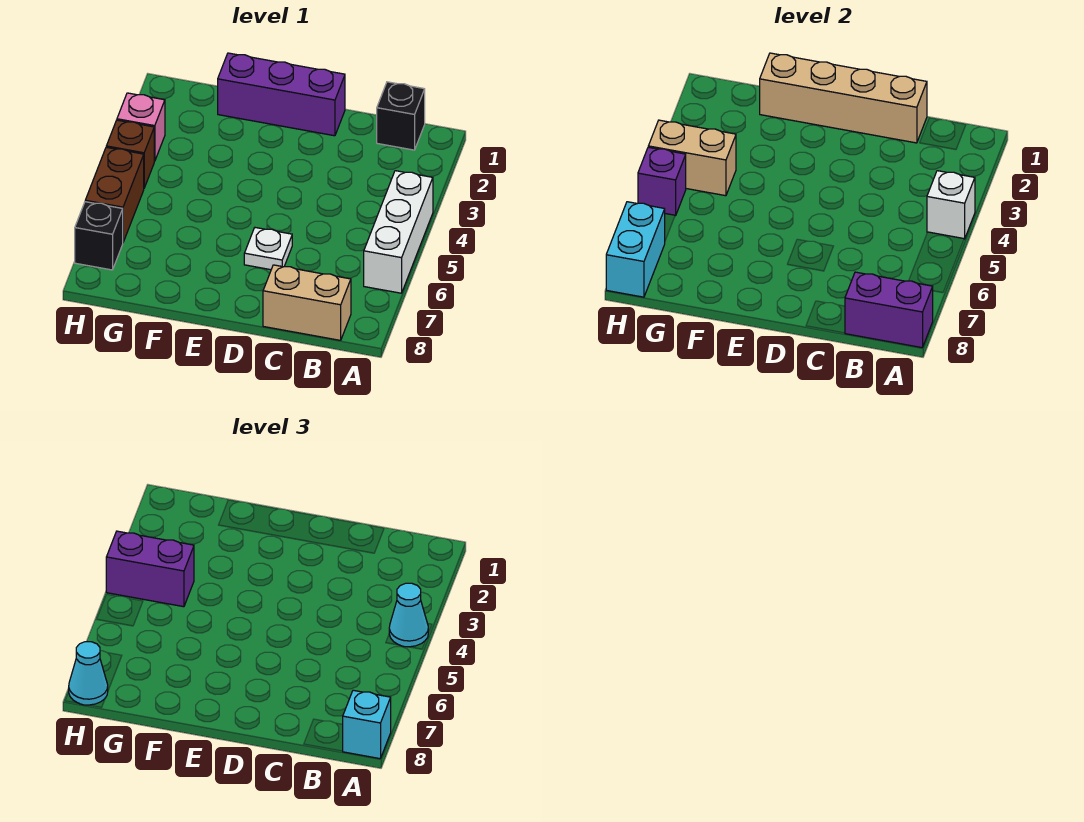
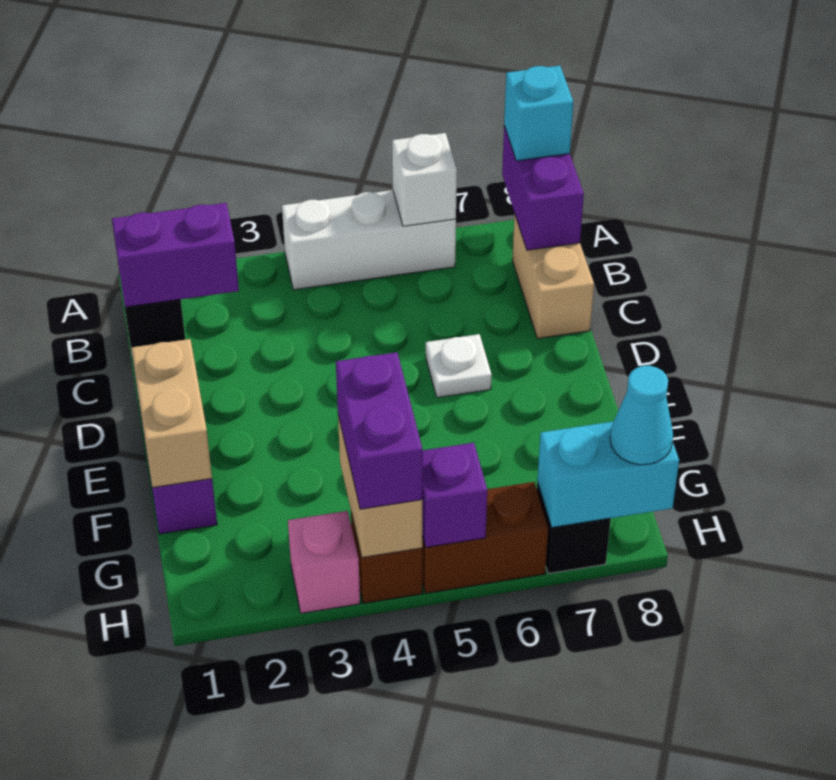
white 1x1 brick [927,171,975,239] -> white 1x1 brick moved to [392,133,457,226]
cyan 1x1 cone [389,583,428,647] -> none
none -> purple 1x2 brick [112,203,239,307]
tan 1x4 brick [760,53,927,143] -> tan 1x2 brick [131,339,212,488]

